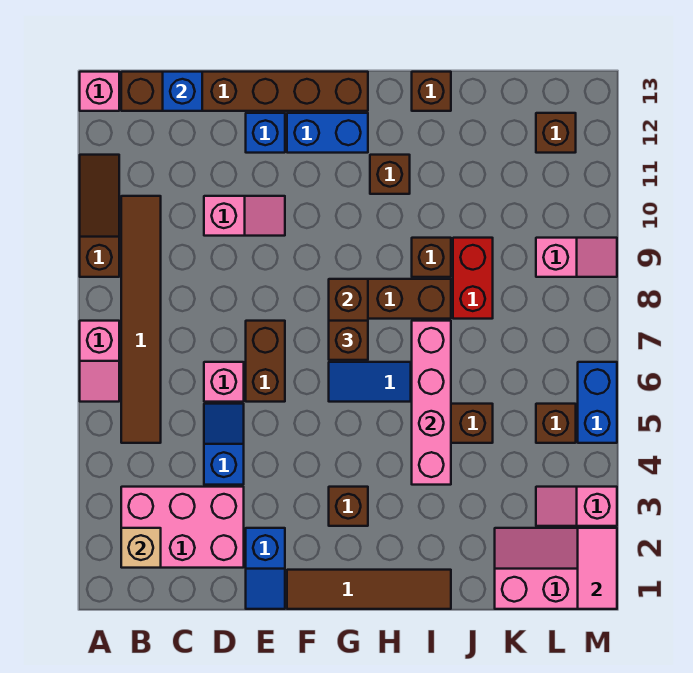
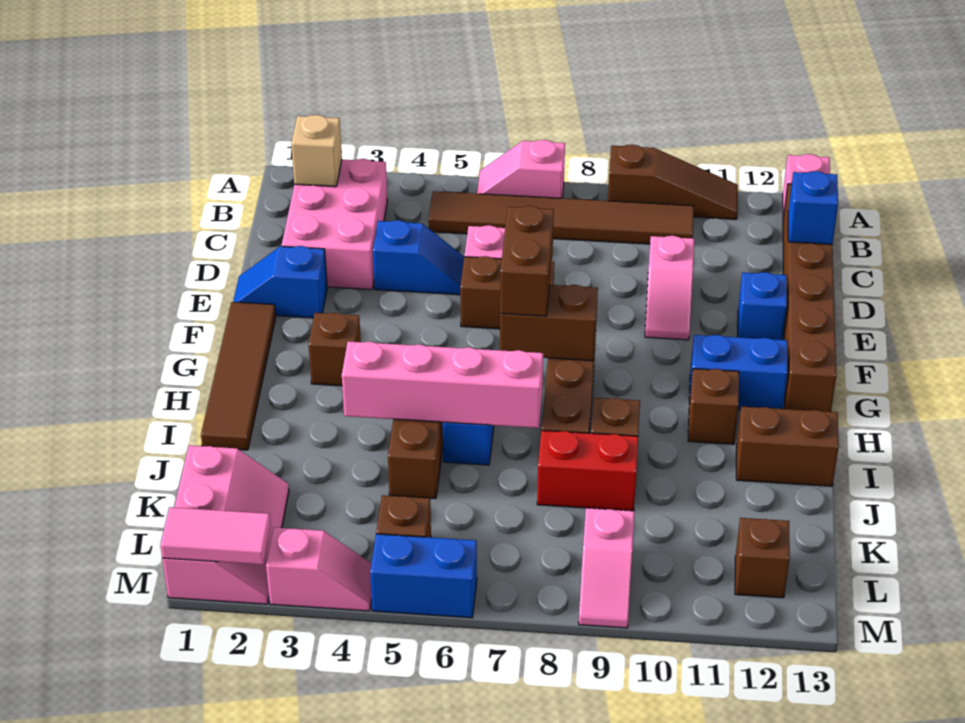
blue 1x2 brick [287,113,368,153] -> blue 1x2 brick turned to [689,335,788,410]
brown 1x1 brick [329,321,368,360] -> brown 1x2 brick [500,206,554,316]
brown 1x1 brick [412,72,451,111] -> brown 1x2 brick [736,407,839,486]
pink 1x2 slope [536,487,617,526] -> pink 1x2 slope turned to [266,527,372,611]

